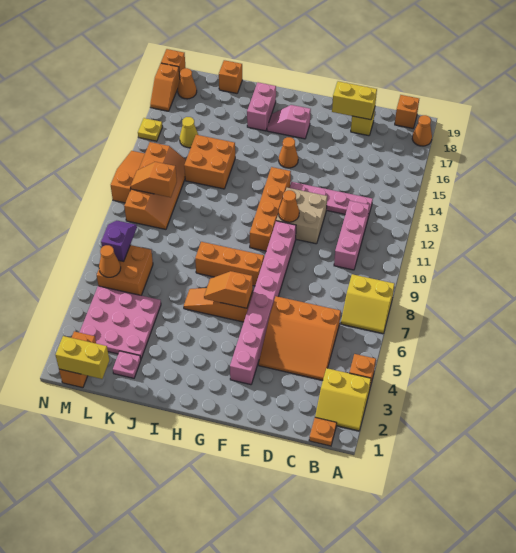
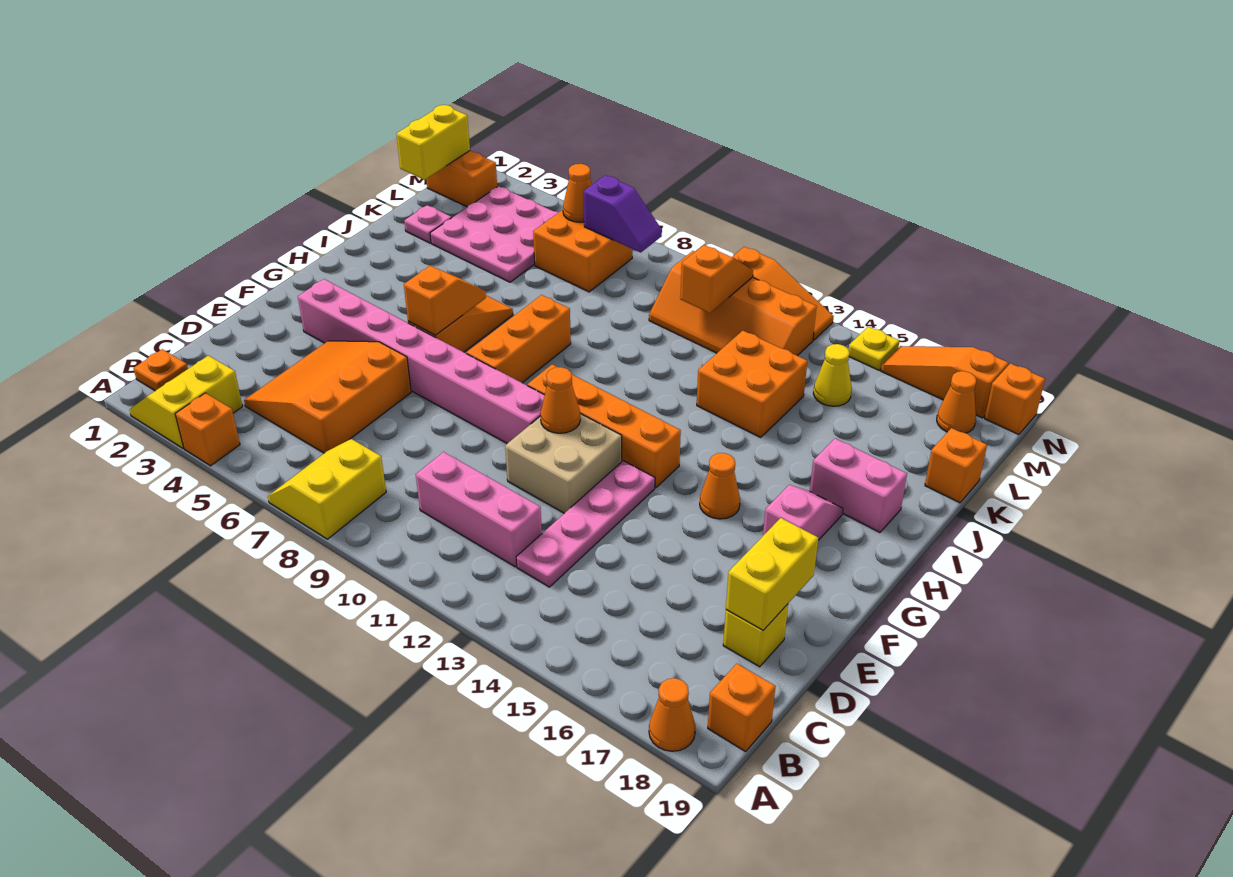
orange 1x2 slope [150,63,180,111] -> orange 1x3 slope [881,346,1008,418]

